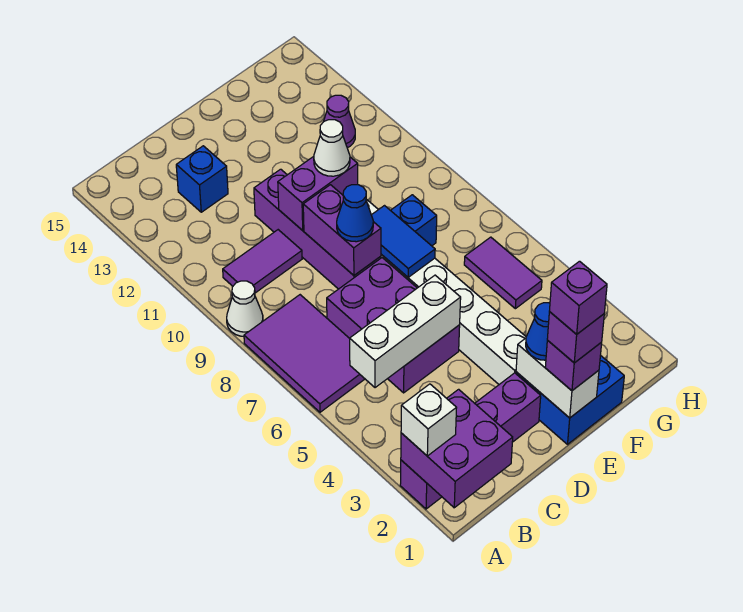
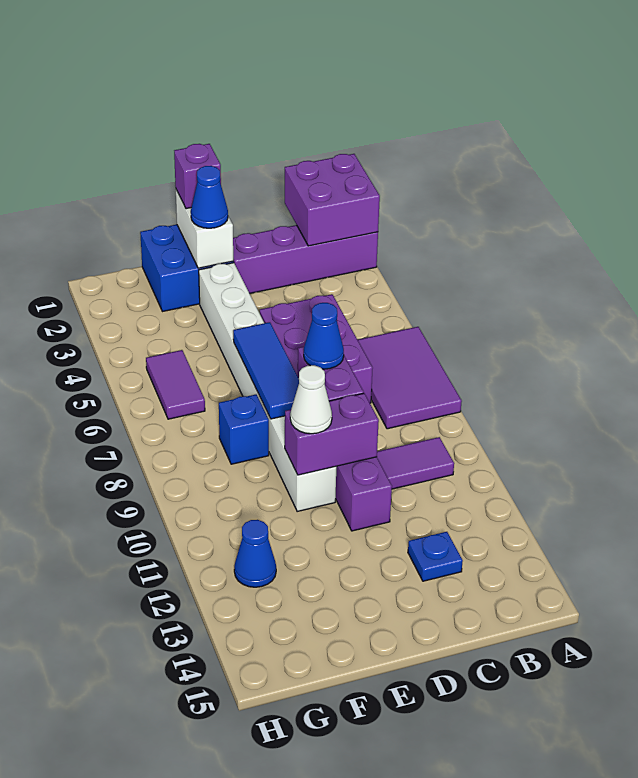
white 1x1 brick [401,384,456,456] -> none
white 1x1 cone [227,281,263,336] -> none
white 1x3 brick [350,275,461,388] -> none
blue 1x1 brick [176,146,228,212] -> blue 1x1 plate [408,532,463,581]
purple 1x1 brick [547,312,604,363] -> none
purple 1x1 brick [550,261,607,334] -> none
blue 1x2 tile [371,206,435,277] -> blue 1x3 tile [233,322,299,419]
purple 1x1 cone [323,95,355,148] -> blue 1x1 cone [234,520,276,587]

